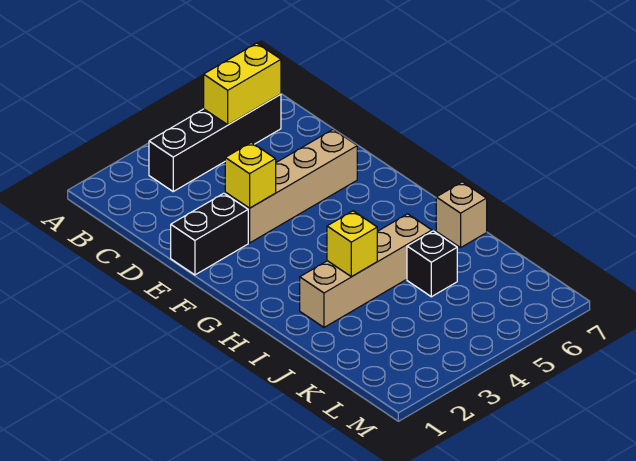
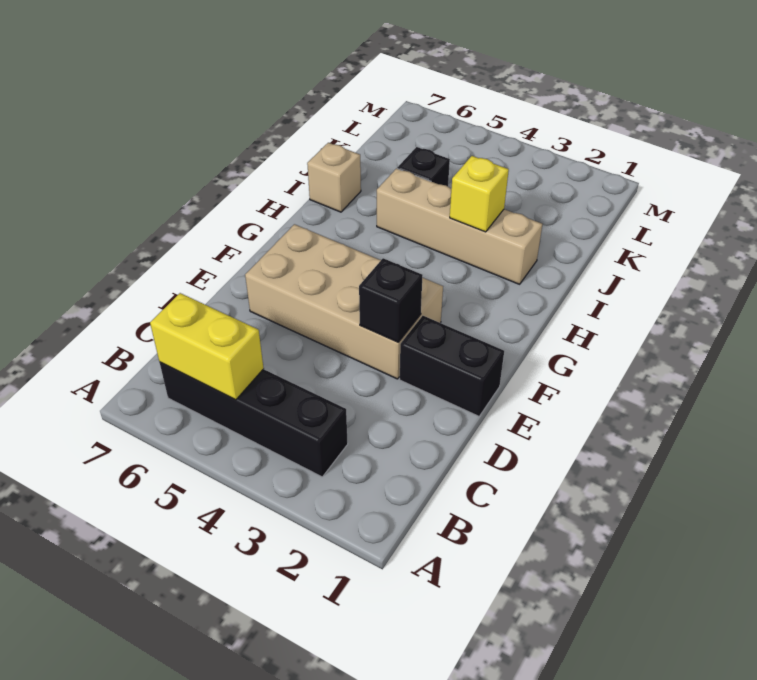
tan 1x4 brick [225,129,357,243] -> tan 2x4 brick [245,224,443,379]
yellow 1x1 brick [225,142,276,208] -> black 1x1 brick [359,258,423,342]

